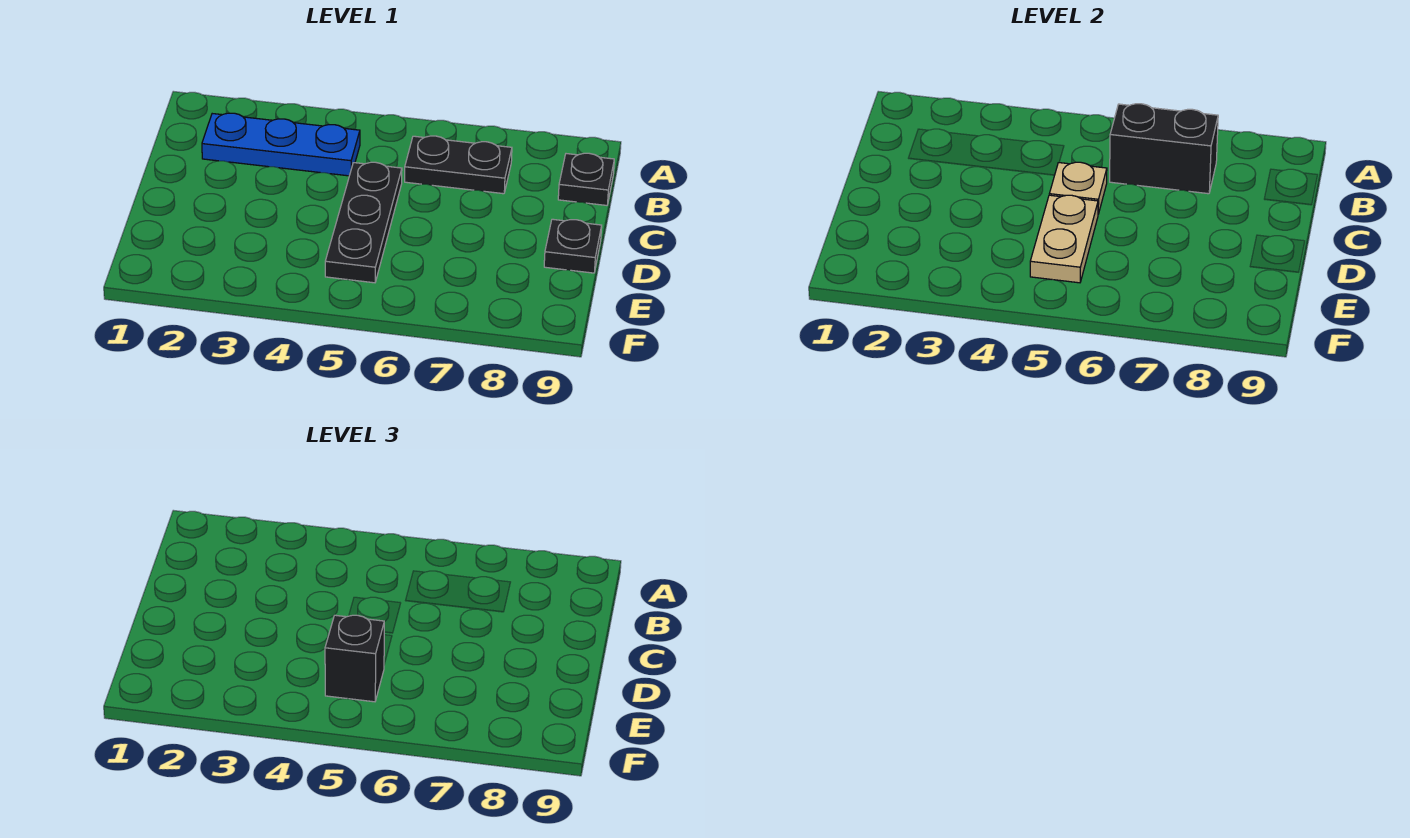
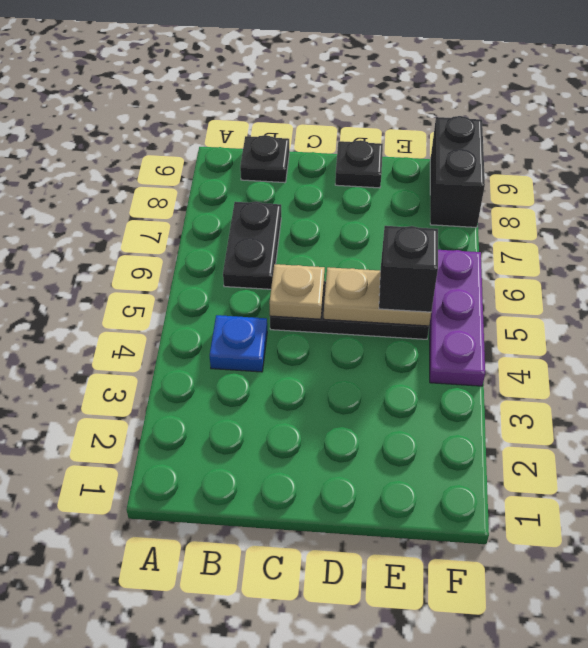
blue 1x3 plate [202,113,360,176] -> blue 1x1 plate [210,315,267,372]
black 1x2 brick [1110,104,1218,194] -> black 1x2 brick moved to [430,116,485,227]
none -> purple 1x3 plate [430,250,485,386]

